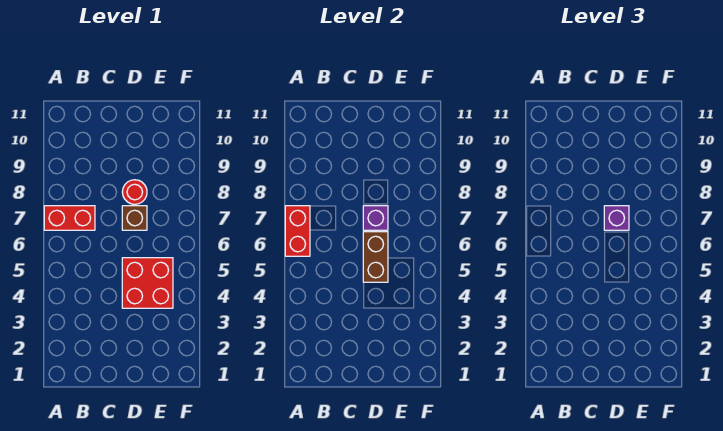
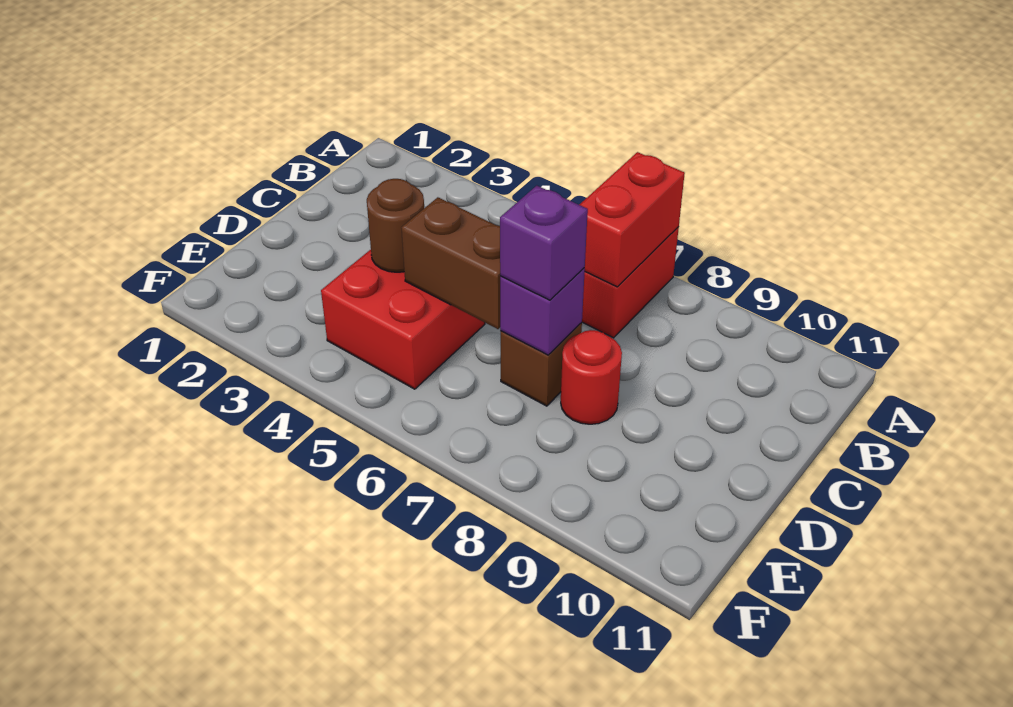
red 1x2 brick [285,206,310,256] -> red 1x2 brick turned to [579,152,685,287]
none -> brown 1x1 round brick [367,179,424,272]

